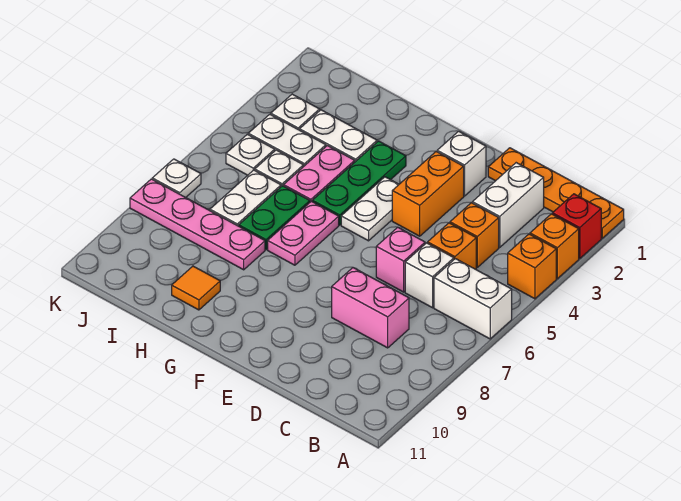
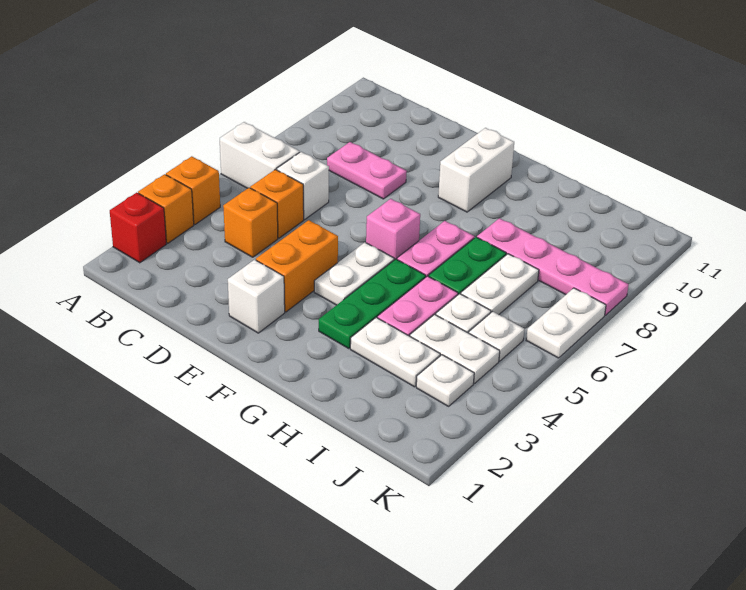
orange 1x4 plate [488,148,624,238] -> none
white 1x2 brick [472,163,544,247] -> white 1x2 brick moved to [438,128,514,212]
pink 1x2 brick [332,268,409,348] -> pink 1x2 plate [327,142,407,199]
pink 1x1 brick [376,227,425,292] -> pink 1x1 brick moved to [366,199,420,260]
orange 1x1 tile [172,266,220,310] -> none
white 1x1 plate [152,159,201,197] -> white 1x2 plate [526,288,606,358]

